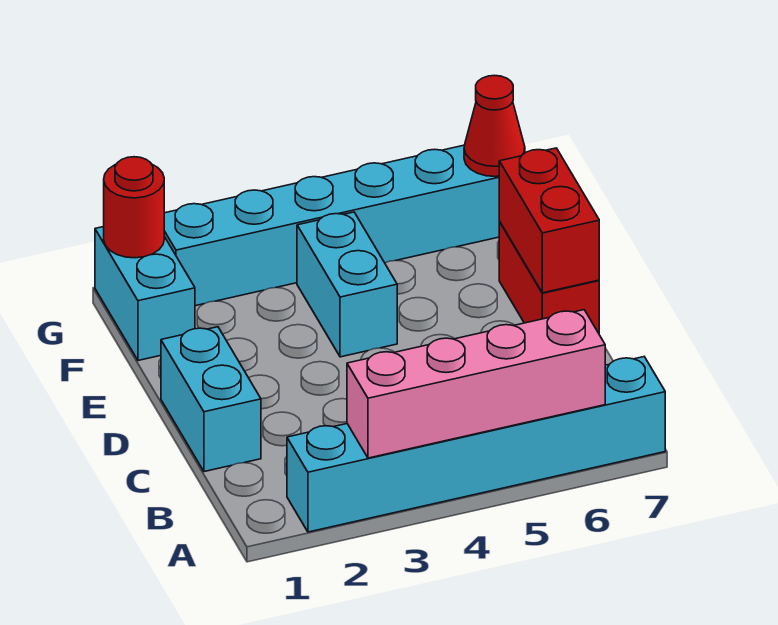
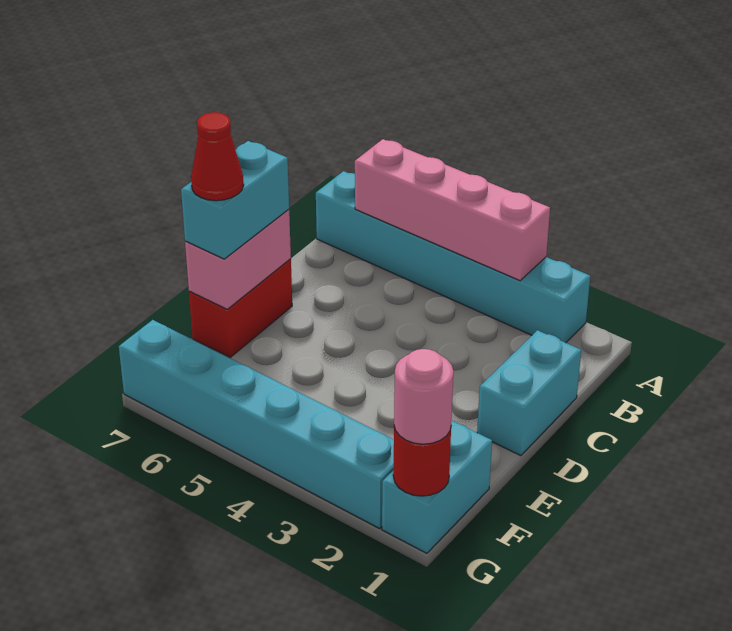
red 1x2 brick [499,148,599,293] -> pink 1x2 brick [185,209,291,309]
cyan 1x2 brick [297,212,397,357] -> cyan 1x2 brick moved to [181,141,289,259]
none -> pink 1x1 round brick [394,349,453,444]
red 1x1 cone [464,75,525,177] -> red 1x1 cone moved to [191,112,244,201]

